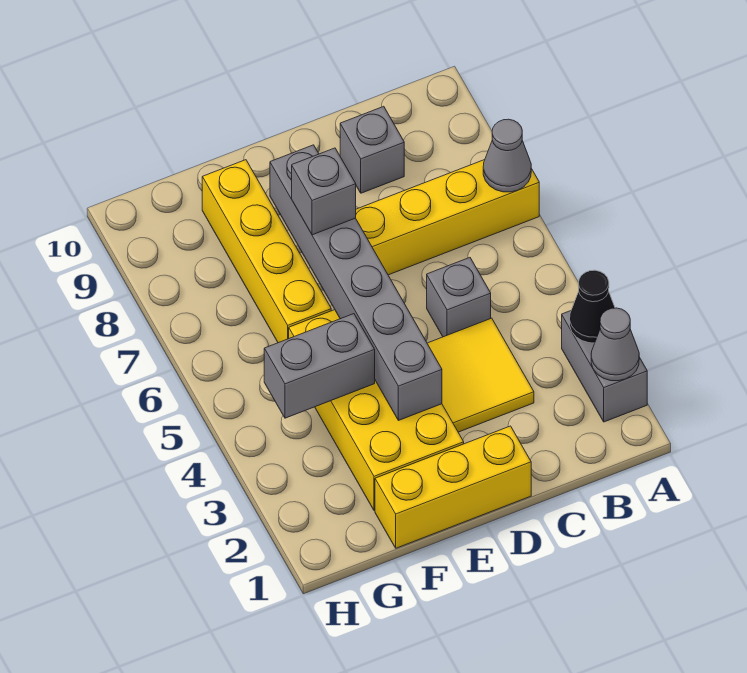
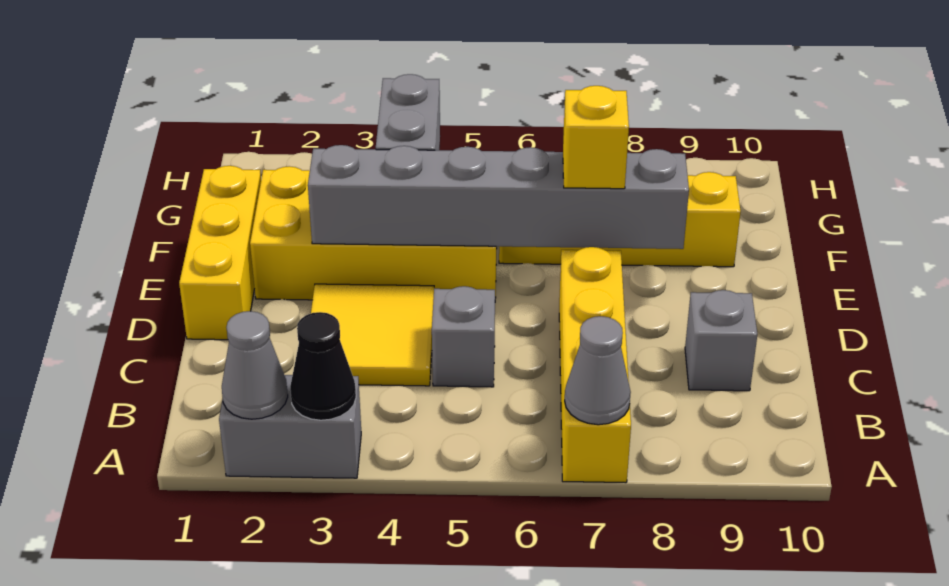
grey 1x1 brick [292,148,356,235] -> yellow 1x1 brick [563,86,629,189]

